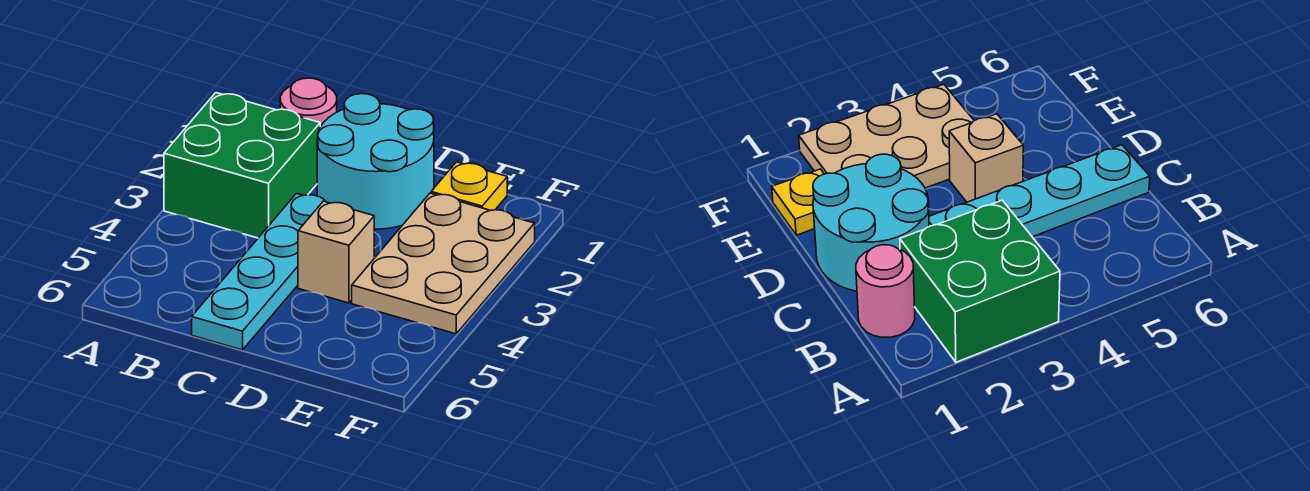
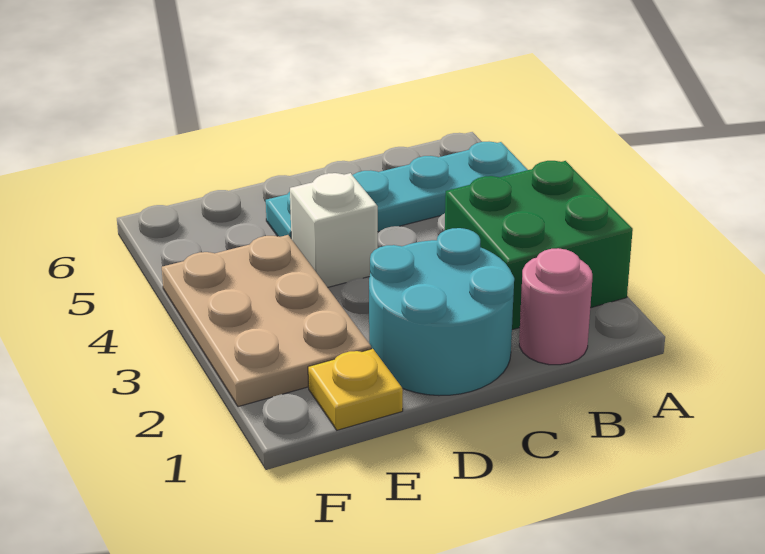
cyan 1x4 plate [192,194,326,350] -> cyan 1x4 plate turned to [266,142,528,238]
tan 1x1 brick [298,201,374,303] -> white 1x1 brick [290,173,378,288]

